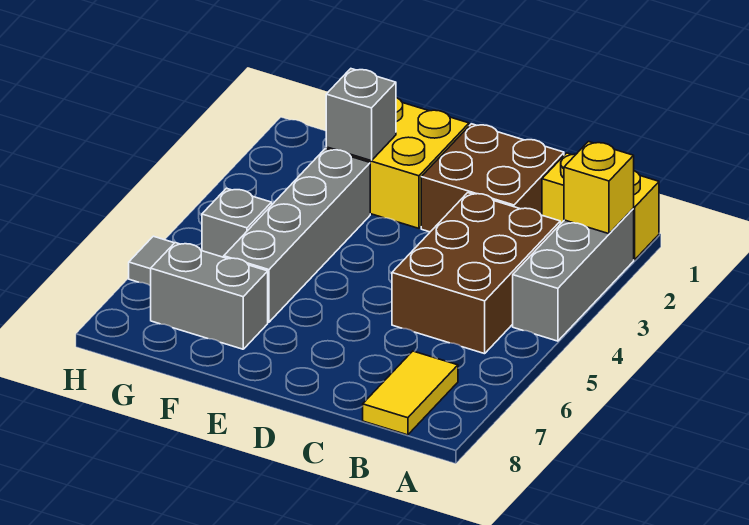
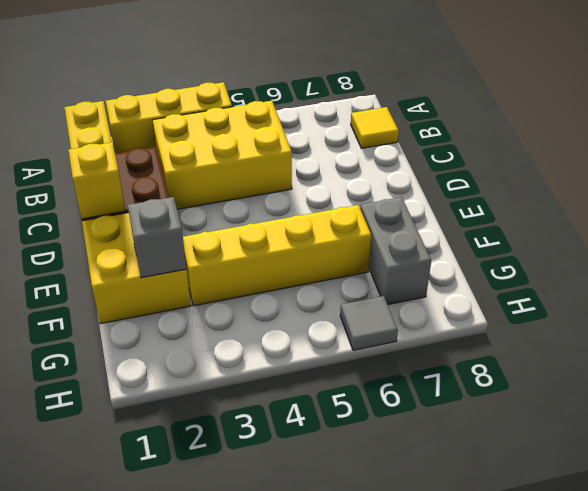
grey 1x3 brick [513,209,634,341] -> yellow 1x3 brick [106,82,232,154]
yellow 1x1 brick [564,142,634,234] -> yellow 1x1 brick moved to [68,142,125,219]
brown 2x3 brick [392,193,560,354] -> yellow 2x3 brick [153,101,292,209]
yellow 1x2 tile [363,351,458,435] -> yellow 1x1 tile [351,107,399,148]
grey 1x4 brick [224,149,370,322] -> yellow 1x4 brick [183,205,371,306]
grey 1x1 brick [202,188,272,257] -> none

